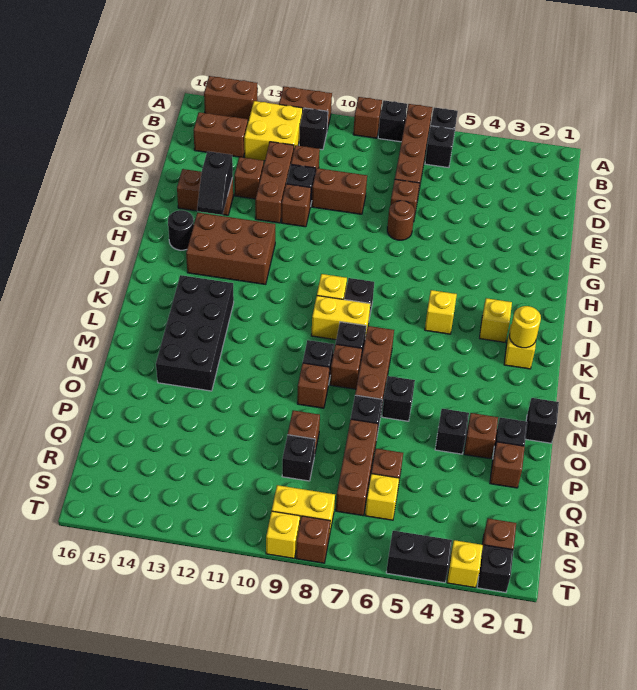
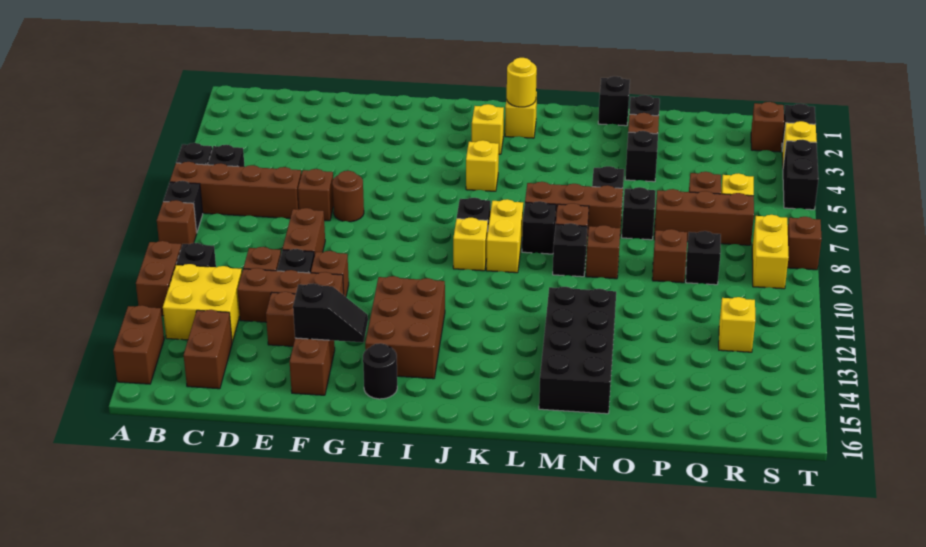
black 2x4 brick [156,275,234,391] -> black 2x4 brick turned to [539,287,616,414]
brown 1x1 brick [490,442,525,488] -> none
yellow 1x1 brick [266,511,300,558] -> yellow 1x1 brick moved to [719,297,755,352]

